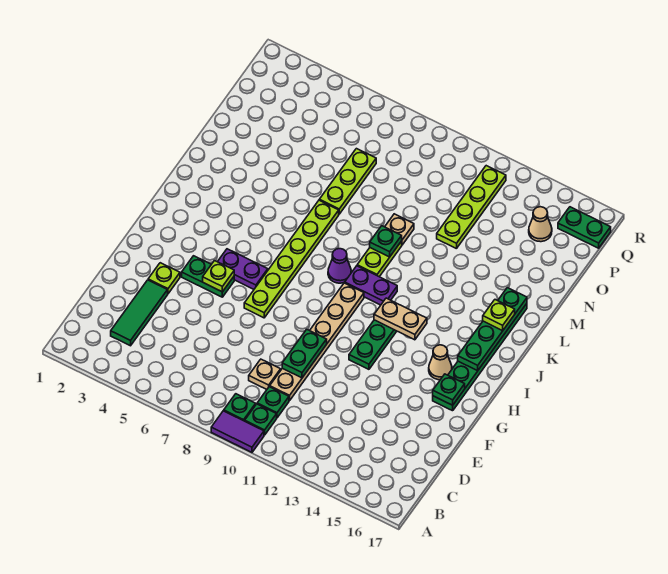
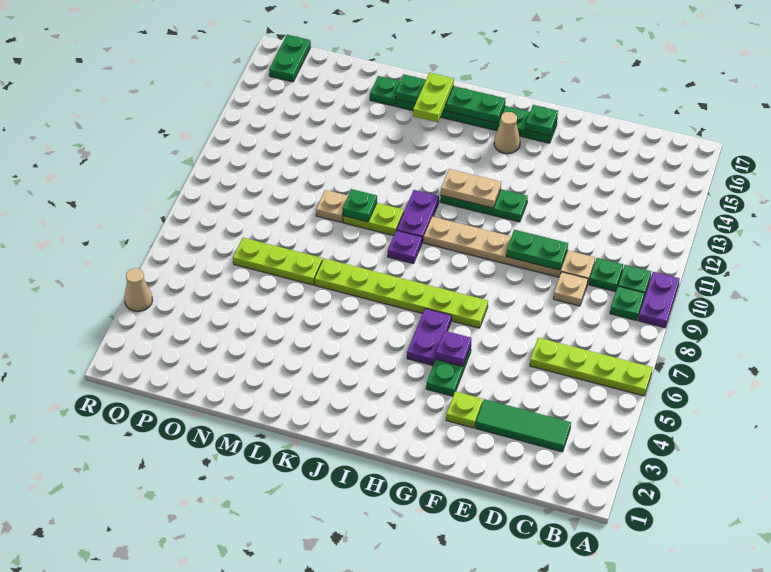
purple 1x2 tile [211,411,264,452] -> purple 1x2 plate [638,272,680,328]
lime 1x1 plate [203,261,234,292] -> purple 1x1 plate [436,331,471,366]
tan 1x2 plate [374,298,427,340] -> tan 1x2 plate turned to [441,169,501,208]
purple 1x1 cone [328,249,351,283] -> purple 1x1 plate [388,230,422,264]
lime 1x1 plate [483,300,515,331] -> lime 1x2 plate [413,73,454,122]
none -> green 1x1 plate [370,76,400,106]
lime 1x4 plate [437,166,506,249] -> lime 1x4 plate moved to [530,338,653,396]
tan 1x1 cone [529,207,552,242] -> tan 1x1 cone moved to [124,268,153,312]

